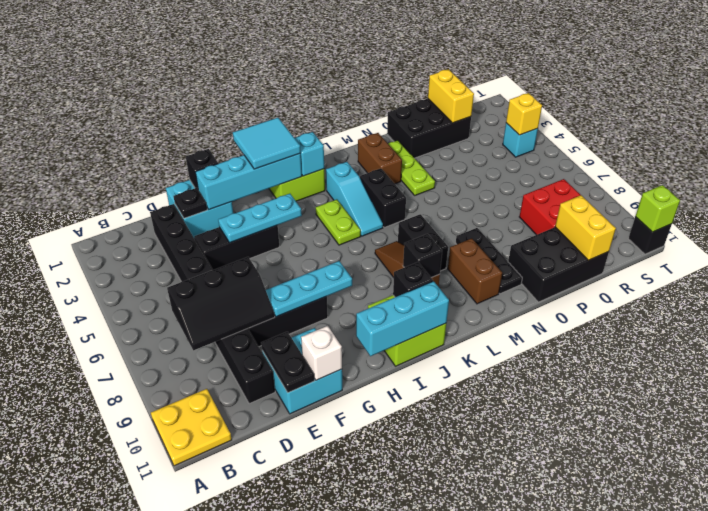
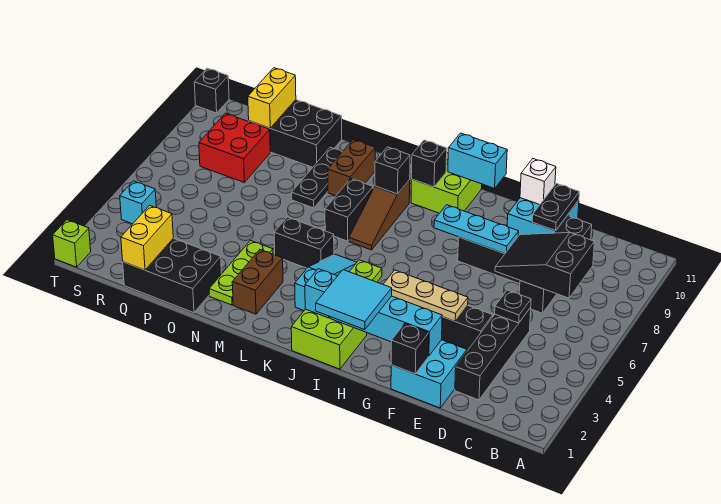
yellow 2x2 plate [151,389,232,466] -> none
black 2x3 slope [167,257,275,350] -> black 2x3 slope turned to [495,232,594,298]
black 1x1 plate [174,188,207,218] -> black 1x1 plate moved to [495,290,531,323]
cyan 1x3 plate [218,194,302,243] -> tan 1x3 plate [383,270,468,321]
cyan 1x3 brick [356,281,449,356] -> cyan 1x2 brick [448,133,507,188]
black 1x2 brick [360,168,406,228] -> black 1x2 brick turned to [274,217,334,268]
yellow 1x1 brick [506,93,542,135] -> none
lime 1x1 brick [635,185,680,232] -> lime 1x1 brick moved to [53,220,91,267]

